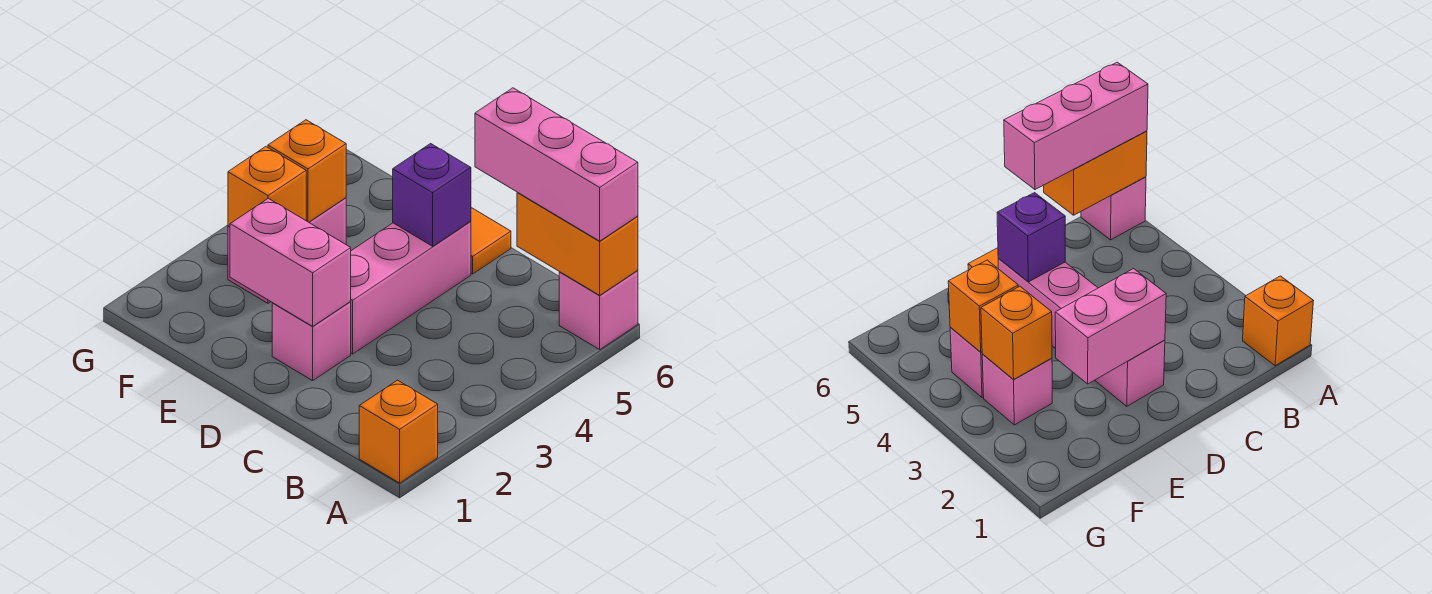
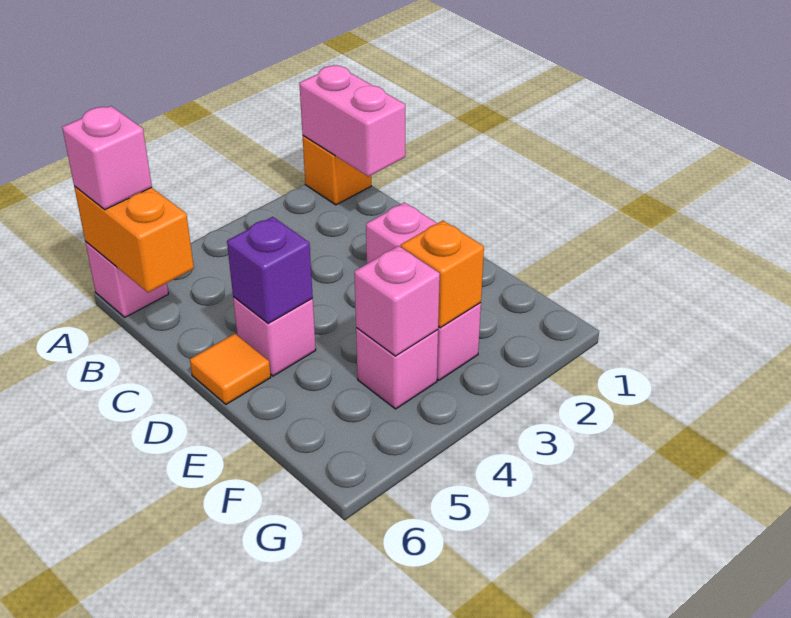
pink 1x3 brick [475,88,638,241] -> pink 1x1 brick [62,106,152,210]
pink 1x2 brick [230,198,351,326] -> pink 1x2 brick moved to [299,65,405,177]
pink 1x3 brick [350,222,471,354] -> pink 1x1 brick [233,297,316,376]
orange 1x1 brick [268,120,346,222] -> pink 1x1 brick [354,246,440,356]

